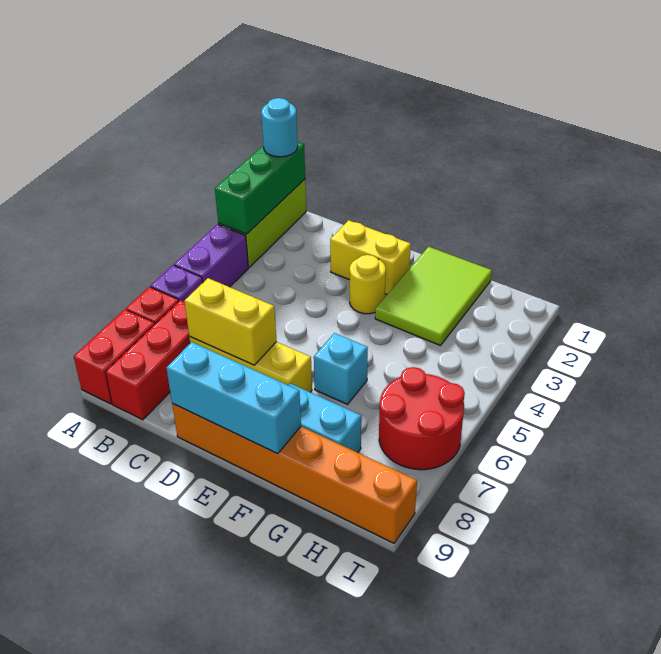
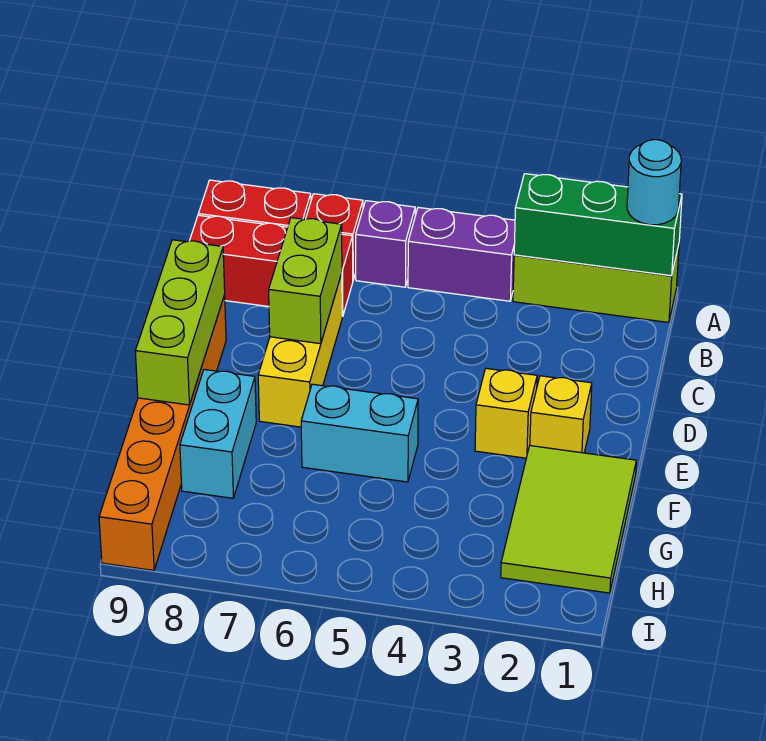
yellow 1x2 brick [184,278,277,365] -> lime 1x2 brick [269,218,342,344]
yellow 1x2 brick [330,220,411,294] -> yellow 1x1 brick [530,376,592,453]
cyan 1x3 brick [166,342,301,454] -> lime 1x3 brick [135,240,225,405]
yellow 1x1 round brick [350,255,386,314] -> yellow 1x1 brick [475,368,537,458]
lime 2x3 tile [375,247,492,346] -> lime 2x3 tile turned to [501,446,636,593]
cyan 1x1 brick [314,333,368,404] -> cyan 1x2 brick [301,384,418,482]
red 2x2 round brick [379,367,465,470] -> none

